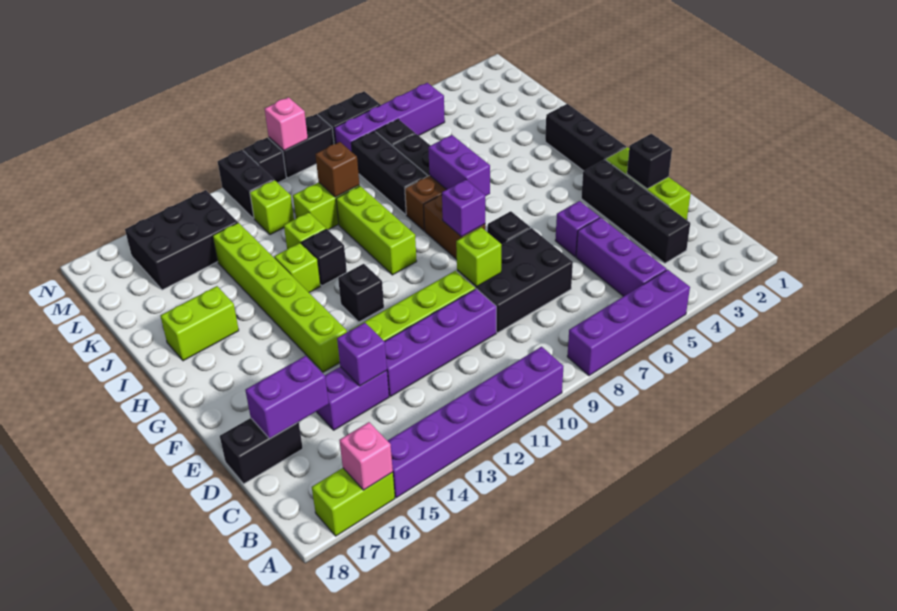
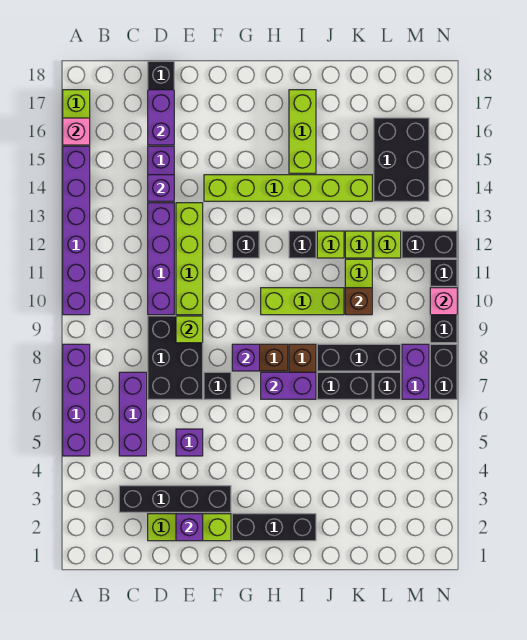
purple 1x3 brick [576,218,666,296] -> purple 1x3 brick turned to [119,372,146,456]
black 1x1 brick [627,134,672,189] -> purple 1x1 brick [176,514,203,541]
lime 1x1 brick [274,243,321,293] -> lime 1x1 brick moved to [345,231,372,258]
lime 1x2 brick [160,286,239,361] -> lime 1x3 brick [289,90,316,173]
purple 1x4 brick [334,83,445,152] -> purple 1x2 brick [402,344,429,399]

